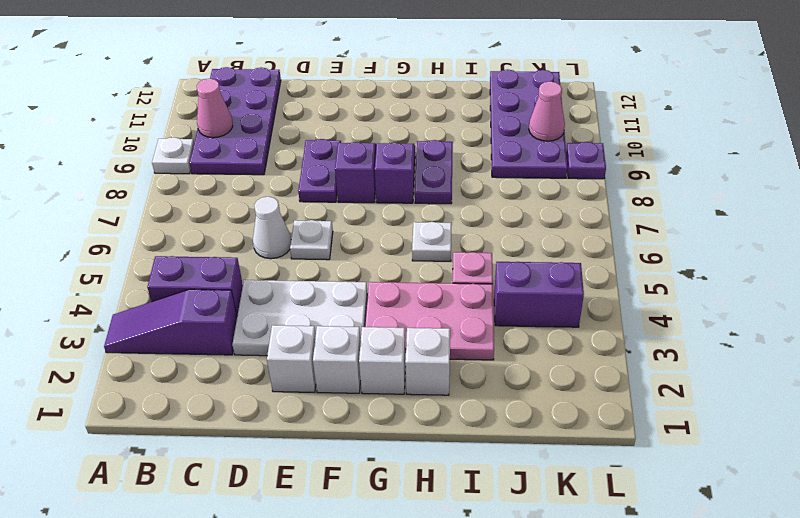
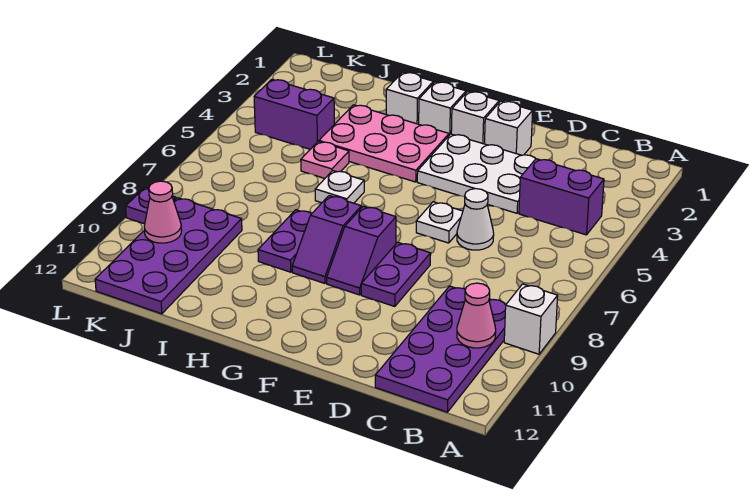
purple 1x3 slope [104,289,237,355] -> none
white 1x1 plate [152,137,194,174] -> white 1x1 brick [504,284,558,354]

